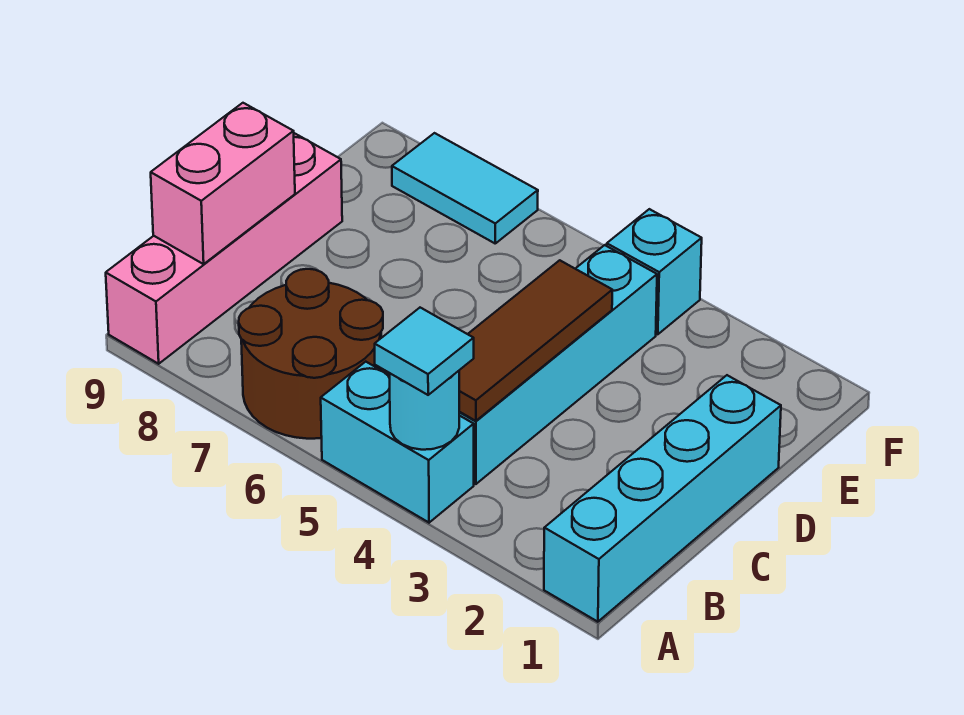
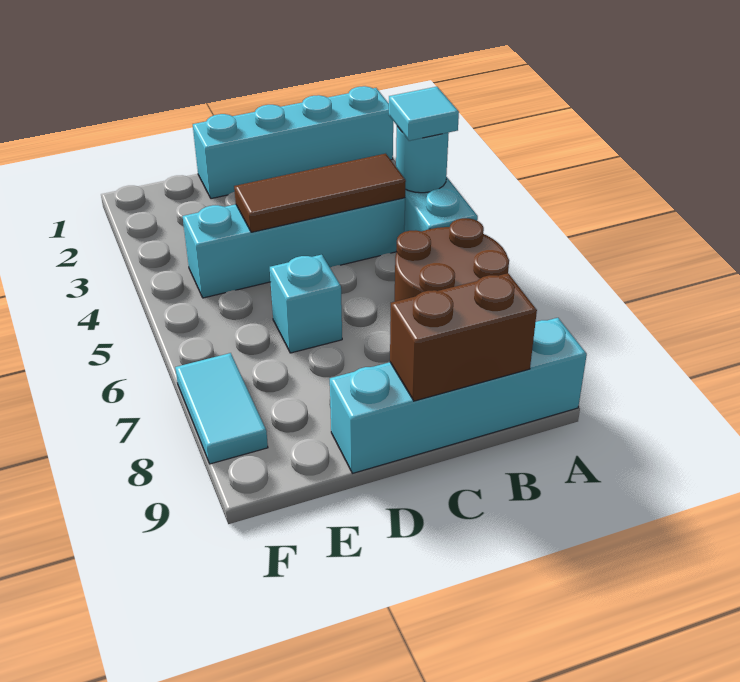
pink 1x4 brick [106,133,342,364] -> cyan 1x4 brick [330,318,587,473]
pink 1x2 brick [151,103,295,264] -> brown 1x2 brick [390,273,537,401]
cyan 1x1 brick [607,209,702,334] -> cyan 1x1 brick moved to [270,255,342,353]

